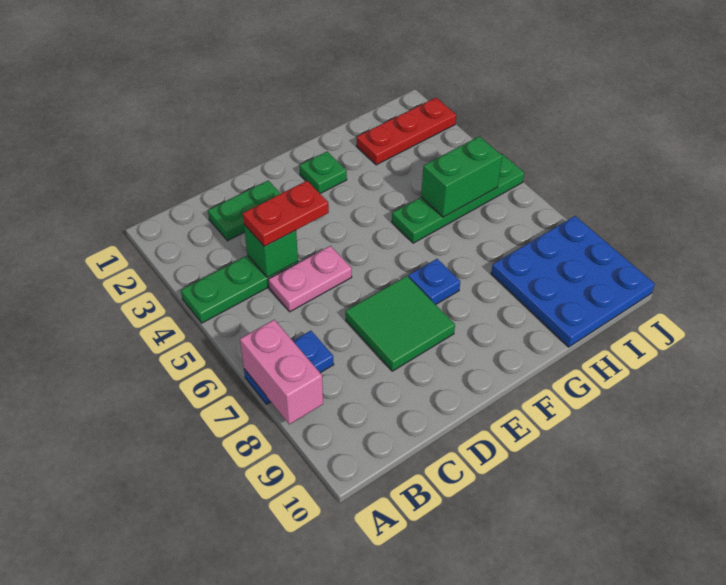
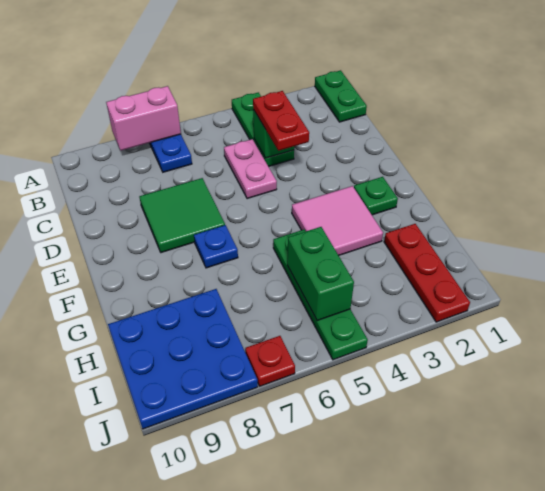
green 1x2 plate [208,181,281,241] -> green 1x2 plate moved to [315,70,367,122]
none -> pink 2x2 tile [292,186,383,255]
none -> red 1x1 plate [245,336,295,386]

